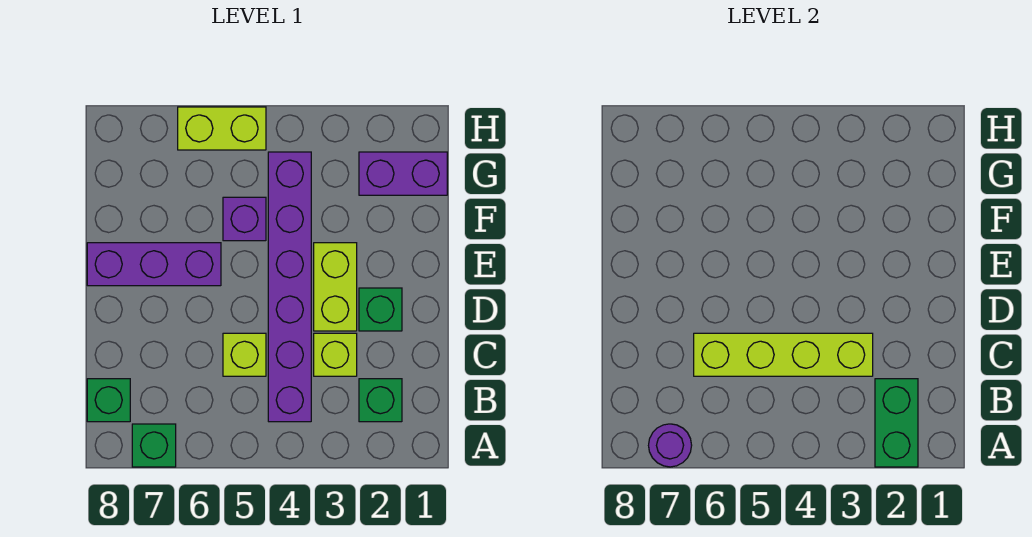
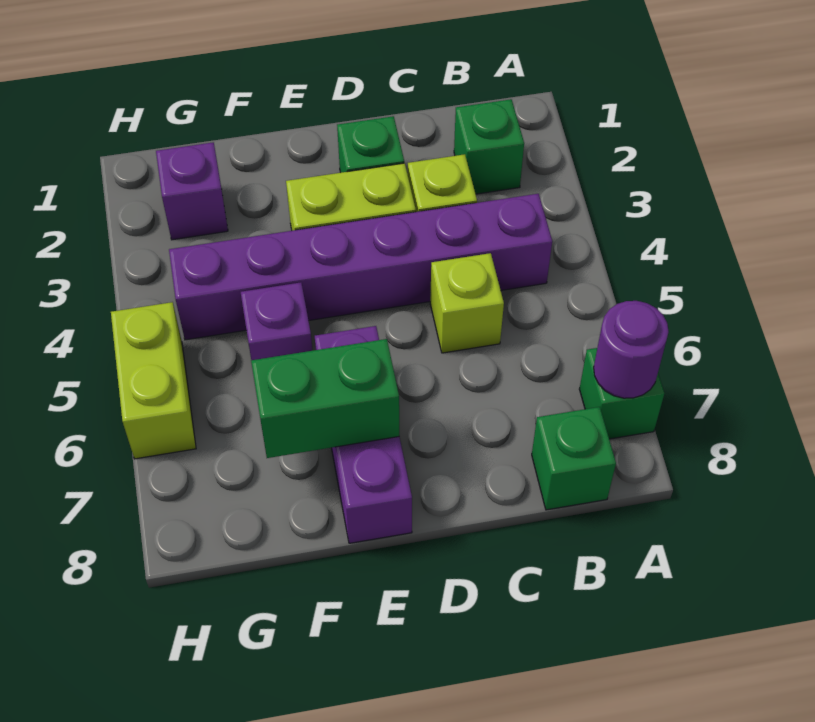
green 1x2 brick [875,379,918,467] -> green 1x2 brick moved to [251,339,399,458]
lime 1x4 brick [694,333,873,376] -> none
purple 1x2 brick [359,152,447,195] -> purple 1x1 brick [156,142,228,240]

